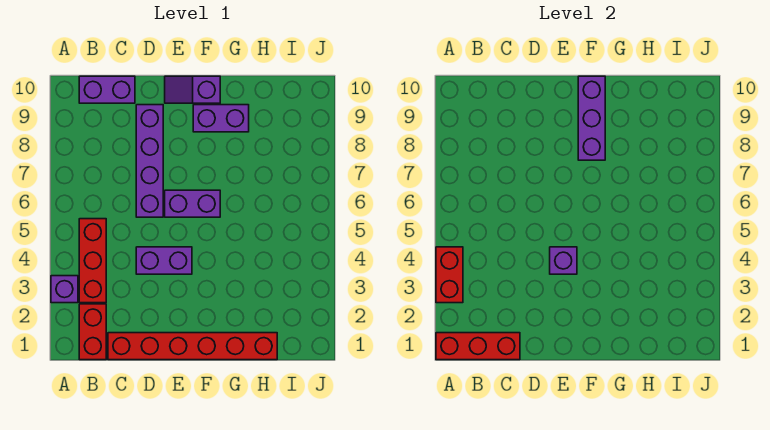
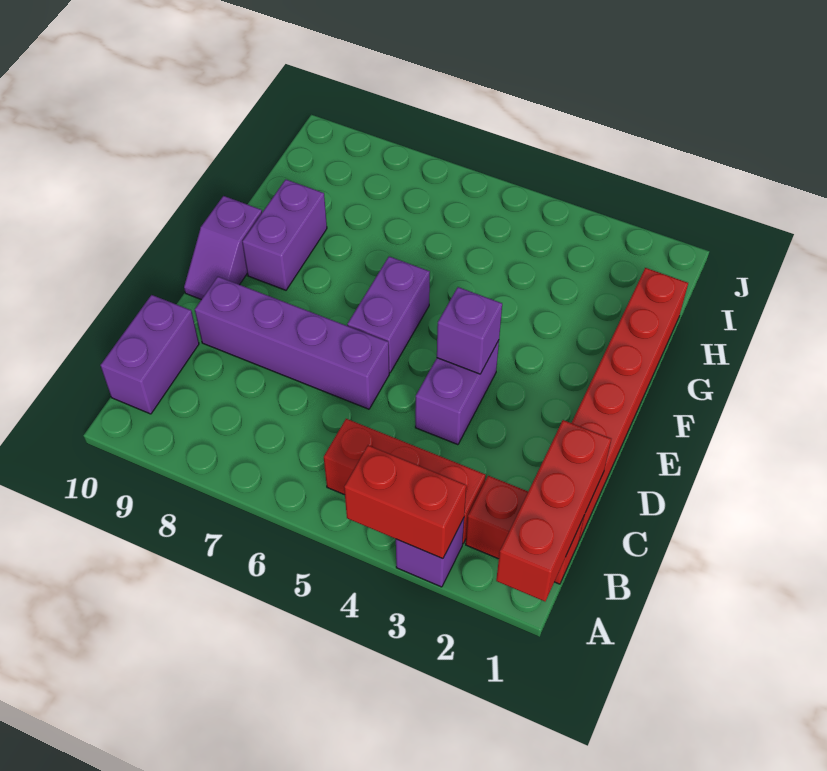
purple 1x3 brick [578,76,605,160] -> none

